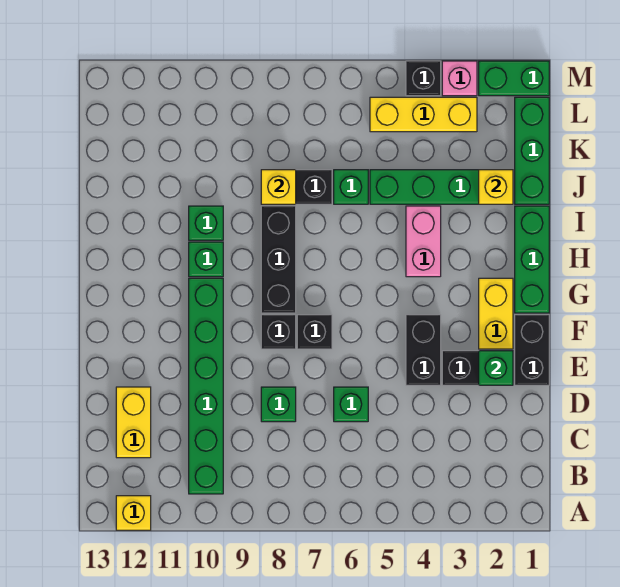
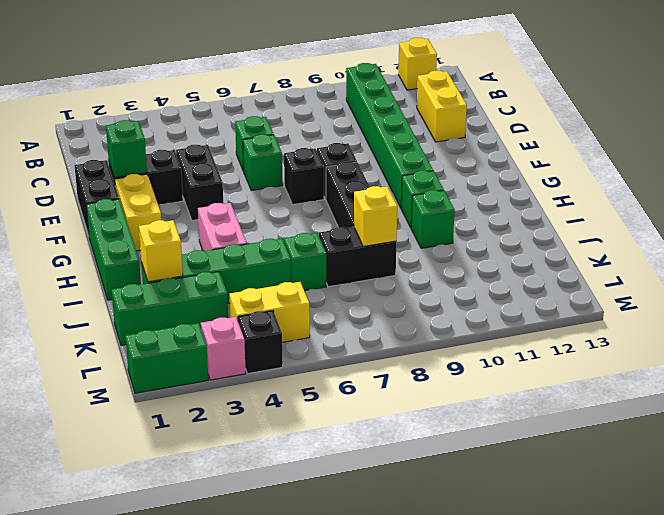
green 1x1 brick [261,387,296,422] -> green 1x1 brick moved to [243,134,283,191]
green 1x3 brick [515,97,549,204] -> green 1x3 brick turned to [112,272,228,345]
yellow 1x3 brick [370,97,477,132] -> yellow 1x2 brick [230,282,310,342]

